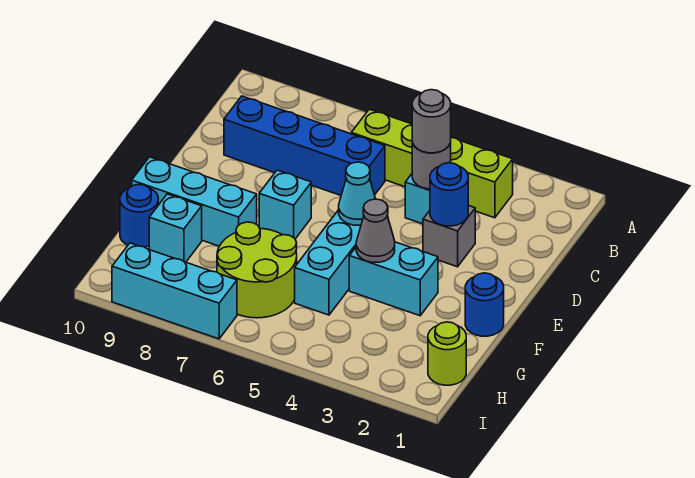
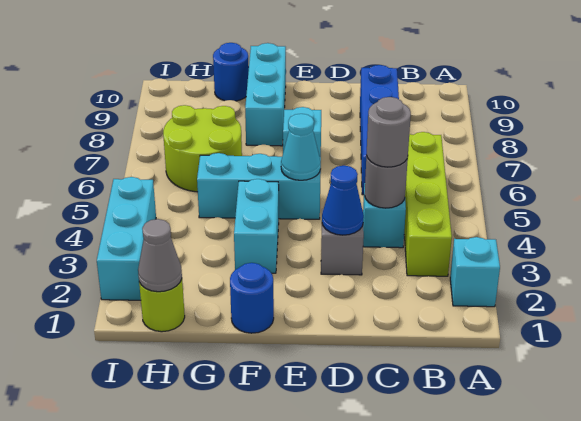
blue 1x1 round brick [430,163,468,226] -> blue 1x1 cone [322,165,364,235]
grey 1x1 cone [356,199,395,262] -> grey 1x1 cone moved to [138,219,182,292]
cyan 1x1 brick [149,194,202,262] -> cyan 1x1 brick moved to [450,237,500,307]
cyan 1x3 brick [112,243,237,339] -> cyan 1x3 brick moved to [97,177,156,300]

